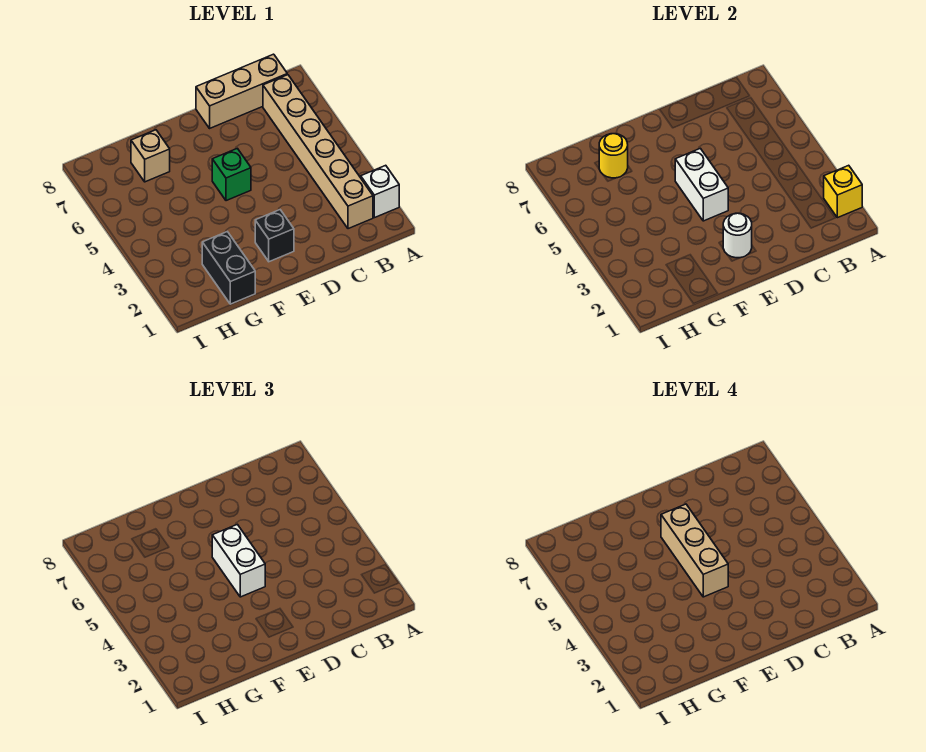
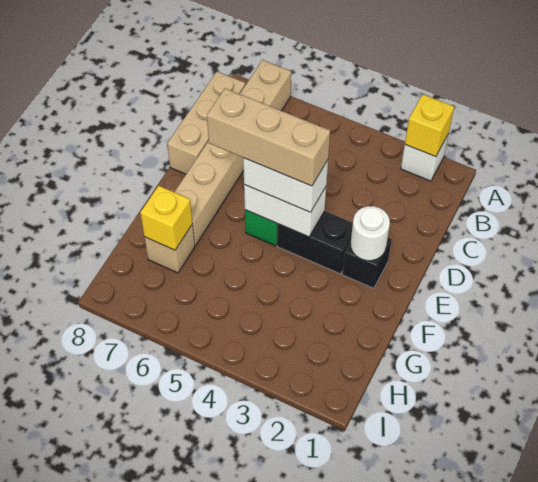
tan 1x6 brick [263,75,373,229] -> tan 1x6 brick turned to [175,60,291,245]
black 1x2 brick [202,232,255,304] -> black 1x2 brick moved to [277,211,353,274]
yellow 1x1 round brick [599,134,628,178] -> yellow 1x1 brick [140,186,193,250]

